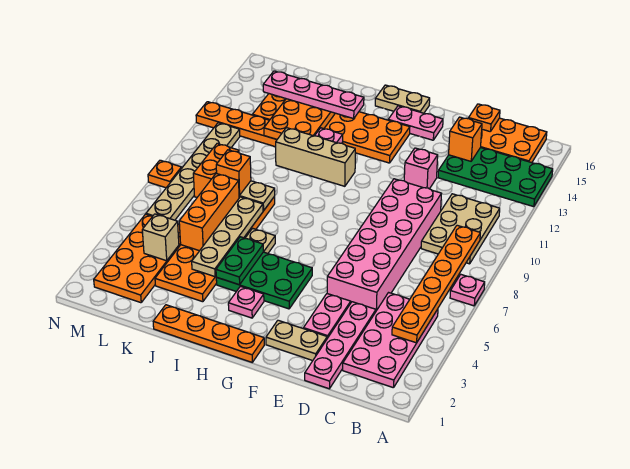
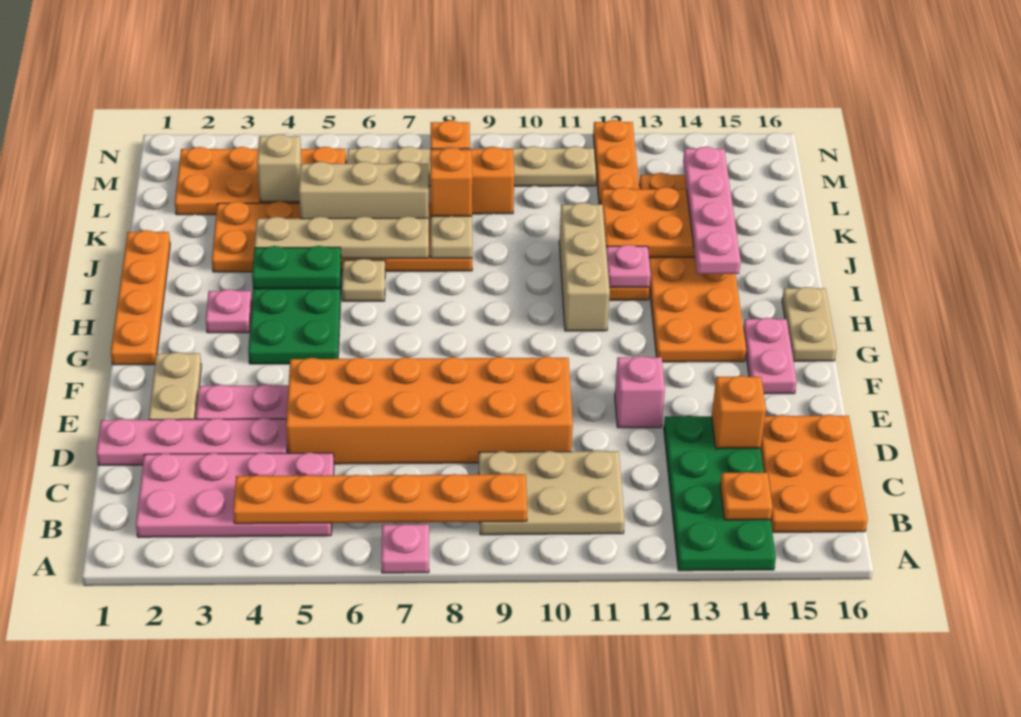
pink 2x6 brick [327,179,441,311] -> orange 2x6 brick [286,357,573,464]
orange 1x1 plate [469,104,500,132] -> orange 1x1 plate moved to [720,472,773,520]
orange 1x3 brick [179,173,239,251] -> tan 1x3 brick [299,161,429,219]

